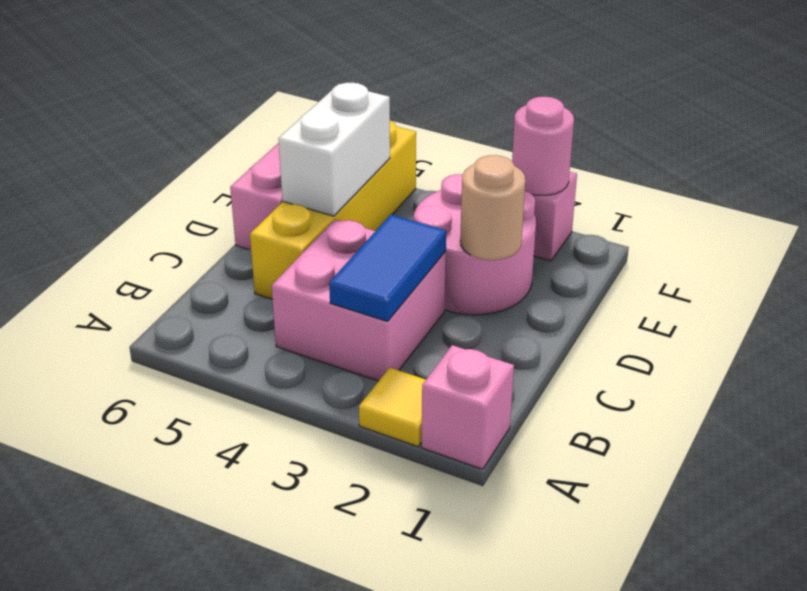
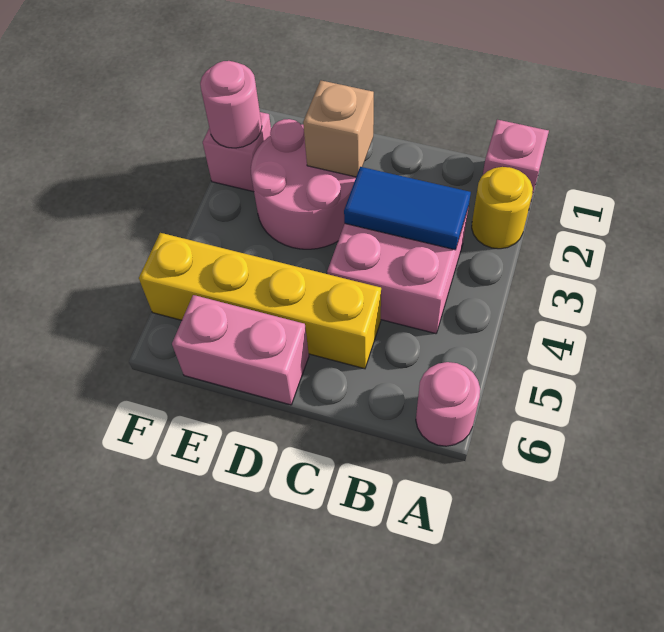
yellow 1x1 tile [359,367,426,447] -> yellow 1x1 round brick [472,167,533,249]
none -> pink 1x1 round brick [416,362,480,446]
tan 1x1 round brick [460,155,525,260] -> tan 1x1 brick [303,80,374,177]
white 1x2 brick [279,83,390,216] -> none

